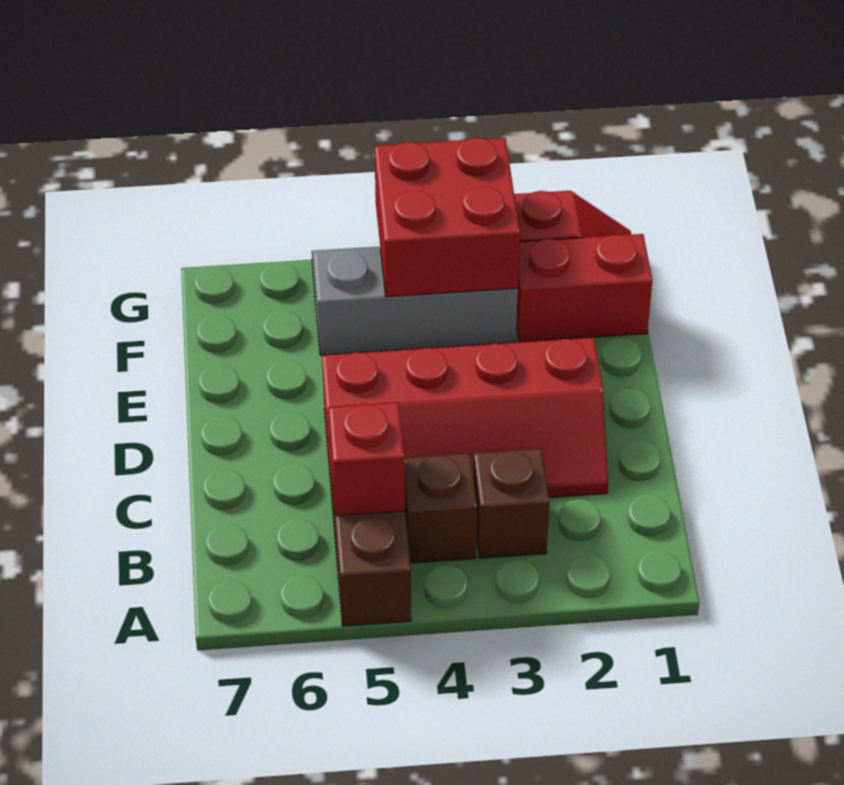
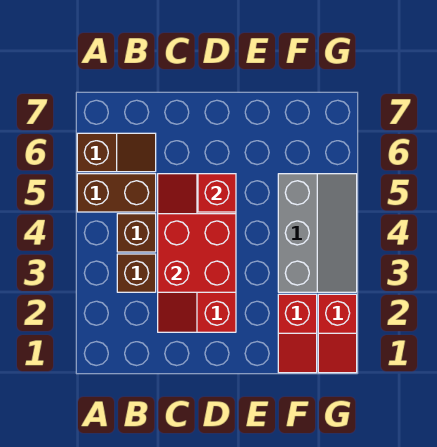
none -> brown 1x2 slope [77,133,156,172]
red 1x1 brick [329,402,405,516] -> red 1x1 brick moved to [198,174,236,212]
red 1x2 brick [516,234,652,342] -> red 1x2 slope [278,294,317,373]
red 2x2 brick [375,138,520,297] -> red 2x2 brick moved to [158,214,236,292]

